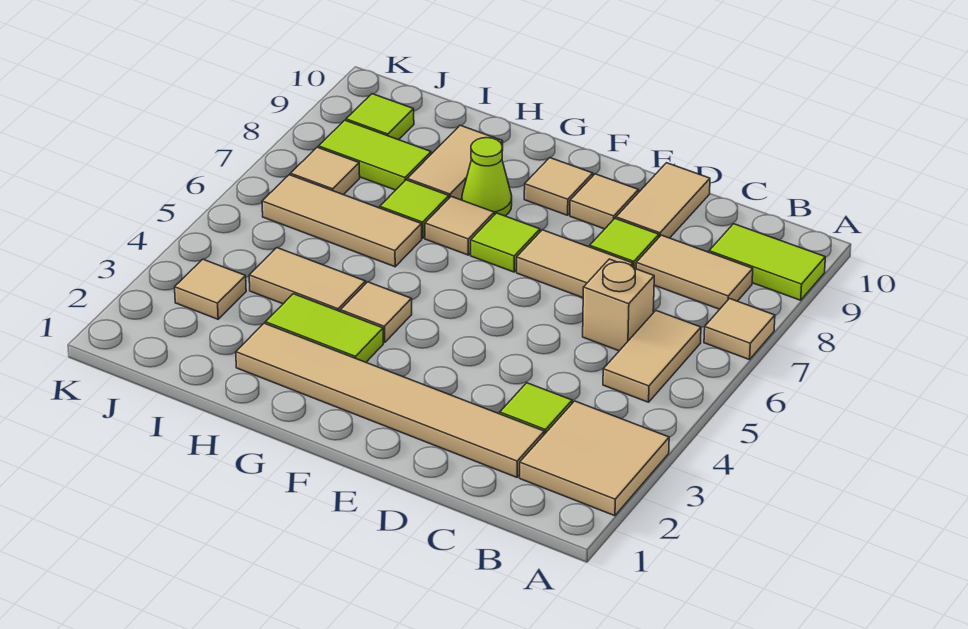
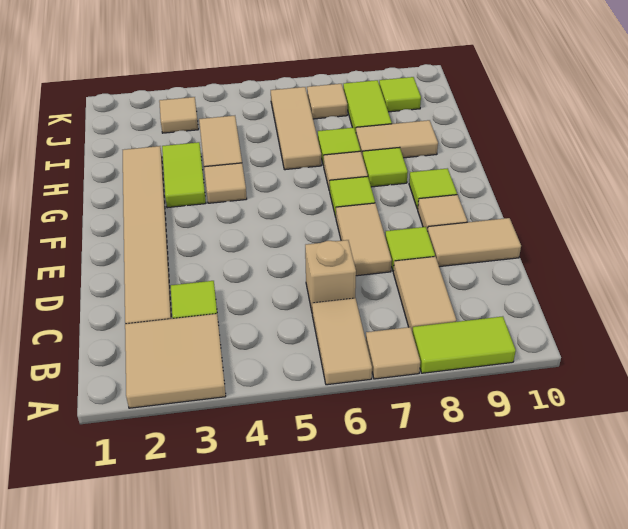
lime 1x2 tile [709,224,825,300] -> lime 1x2 tile turned to [412,316,516,373]
tan 1x2 tile [603,311,701,402] -> tan 1x2 tile turned to [312,298,372,385]
tan 1x1 tile [524,158,593,215] -> lime 1x1 tile [409,168,457,209]
lime 1x1 cone [462,138,512,216] -> lime 1x1 tile [363,147,408,187]

